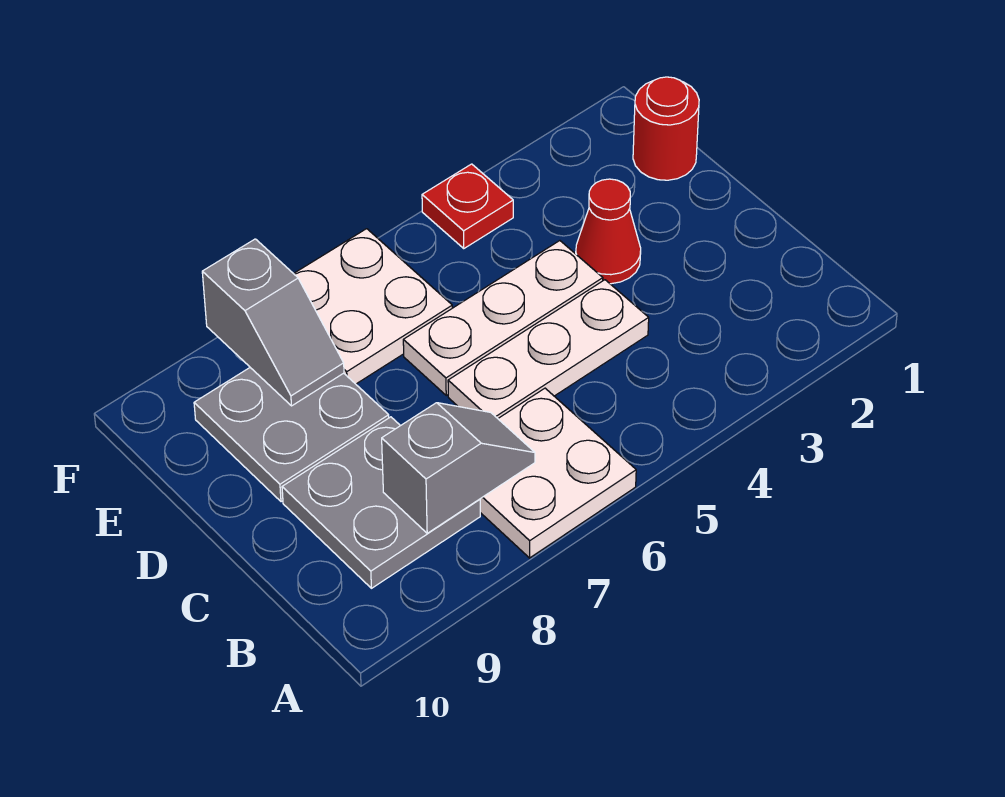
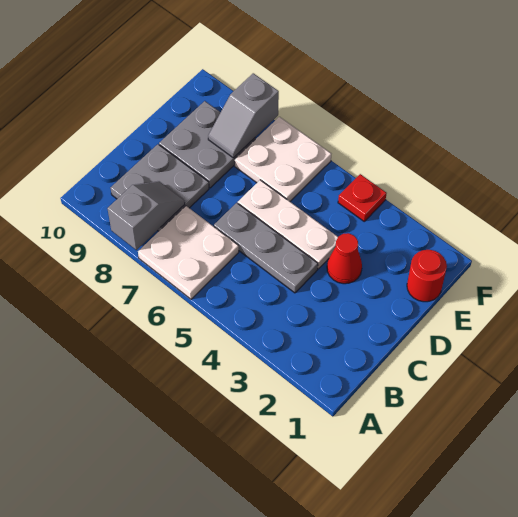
grey 1x2 slope [382,403,535,533] -> grey 1x2 slope turned to [108,181,185,250]
white 1x3 plate [448,280,649,418] -> grey 1x3 plate [214,203,318,293]

